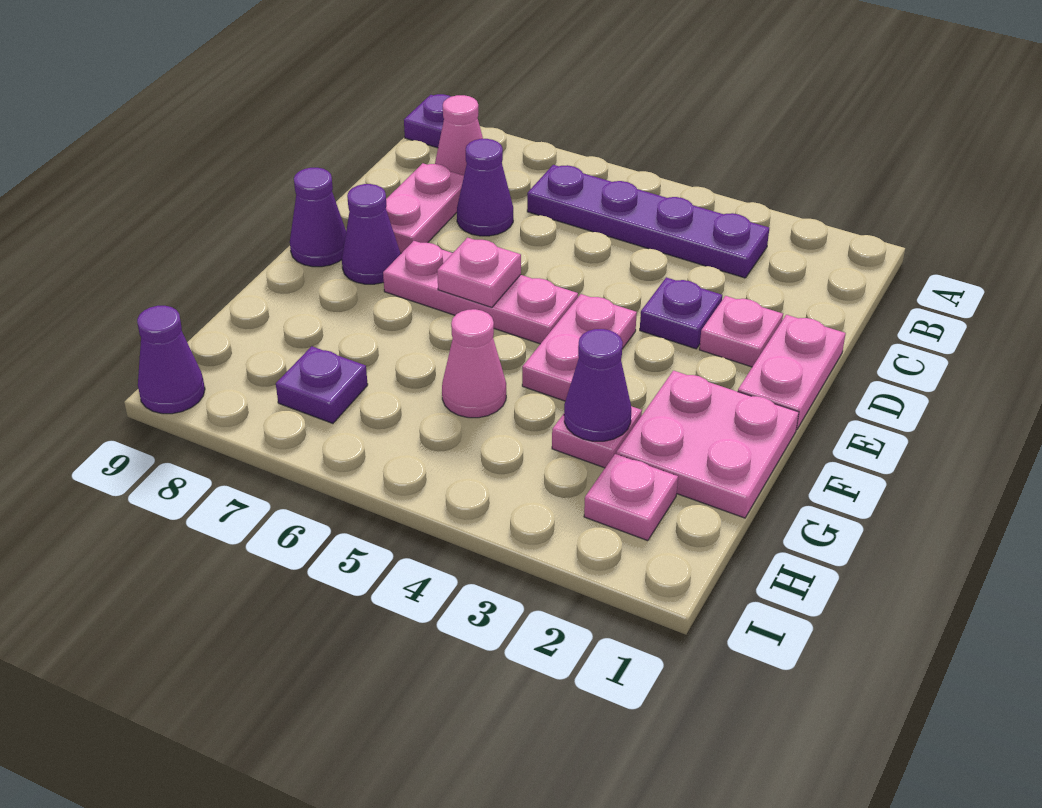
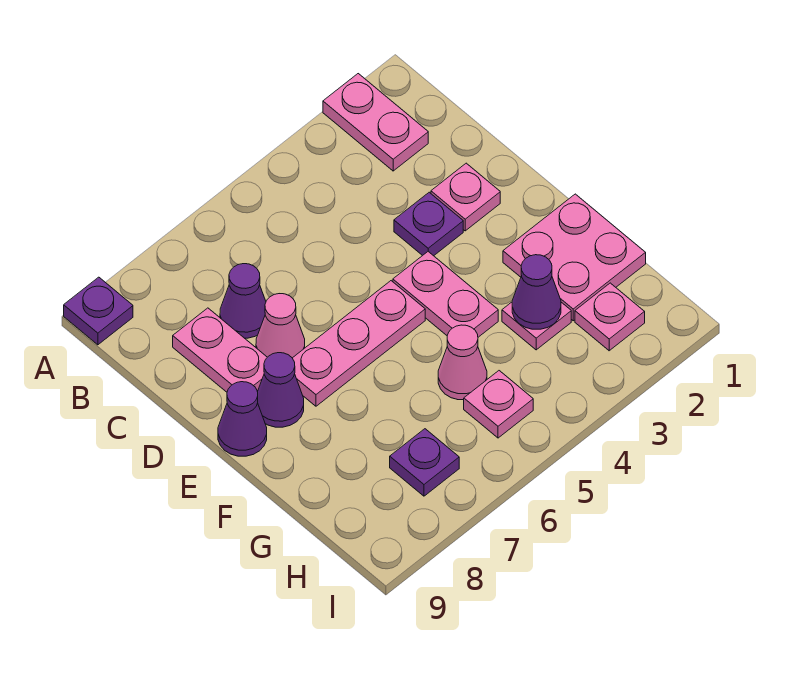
purple 1x4 plate [527,165,769,278] -> none
pink 1x1 cone [435,95,483,175] -> pink 1x1 cone moved to [256,294,305,358]
pink 1x2 plate [738,315,846,430] -> pink 1x2 plate moved to [323,74,428,171]
pink 1x1 plate [437,238,521,307] -> pink 1x1 plate moved to [464,371,533,438]
purple 1x1 cone [137,306,205,414] -> none

